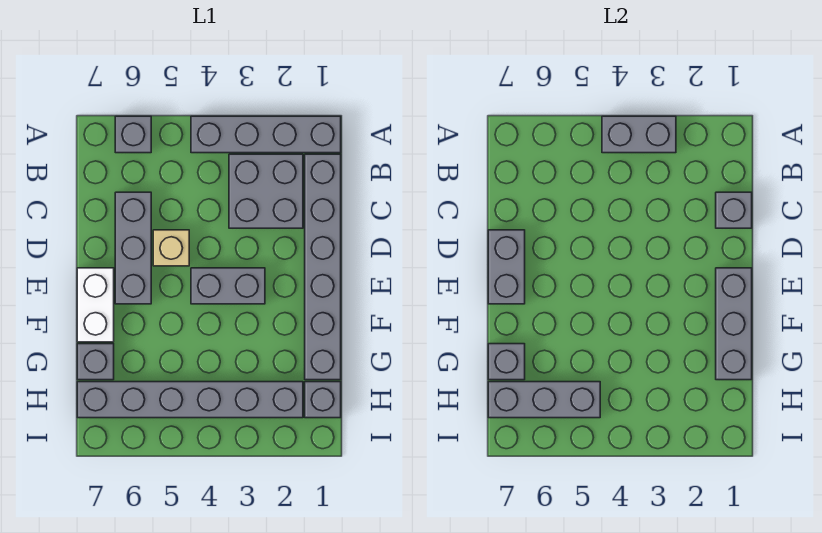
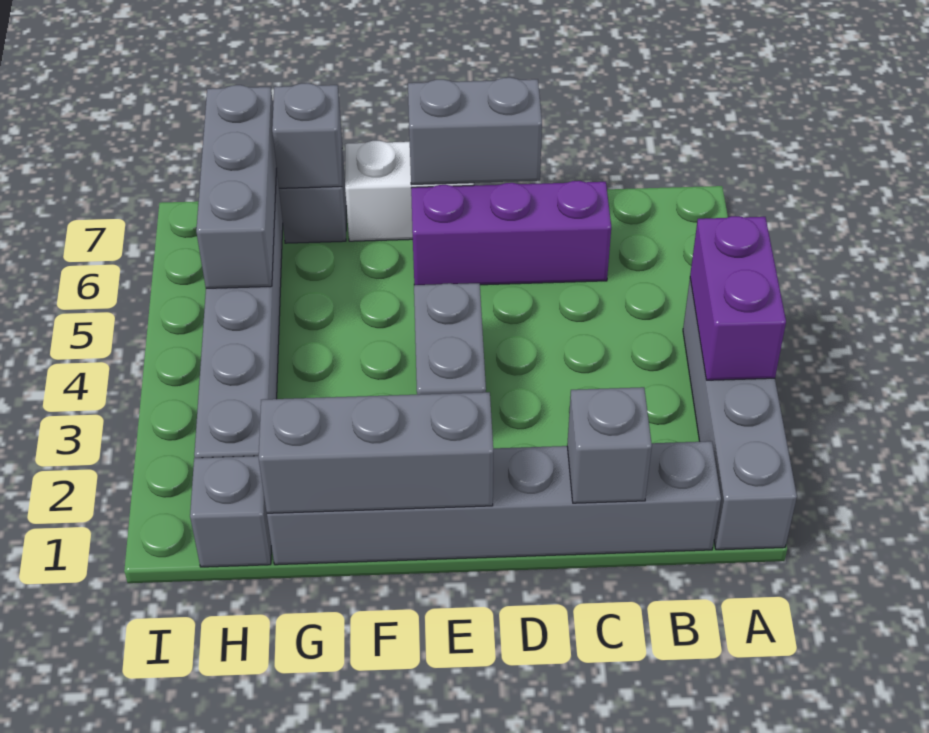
grey 1x2 brick [602,116,676,153] -> purple 1x2 brick [690,216,786,380]
grey 1x1 brick [115,116,151,153] -> none
grey 2x2 brick [229,154,303,228] -> none
grey 1x3 brick [115,192,151,304] -> purple 1x3 brick [411,181,611,285]
tan 1x1 brick [153,230,189,266] -> none

